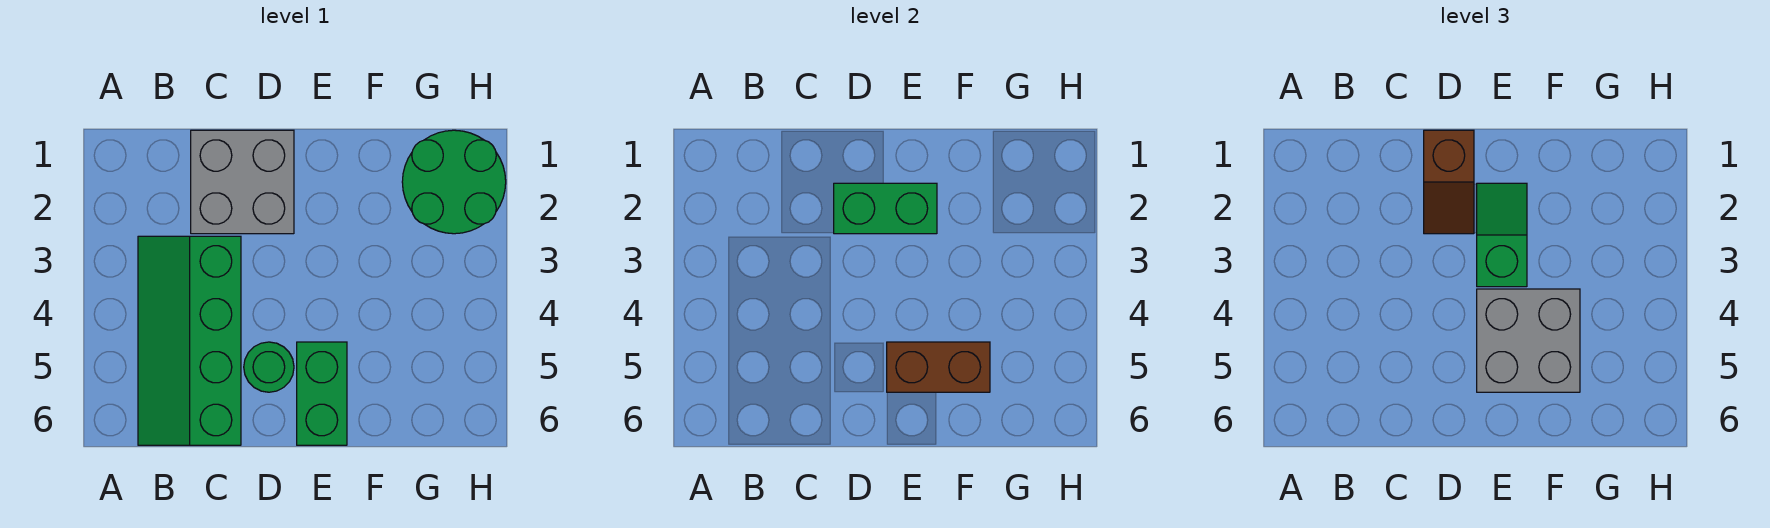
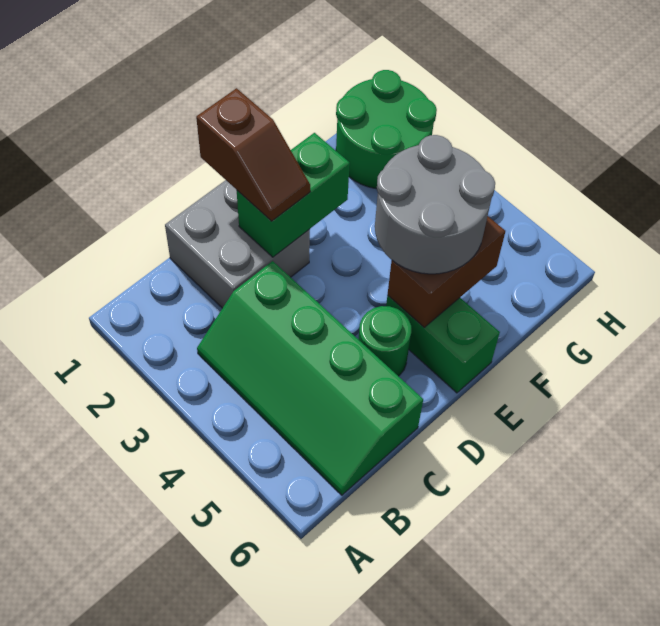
green 1x2 slope [1477,183,1527,287] -> none
grey 2x2 brick [1477,289,1580,392] -> grey 2x2 round brick [375,135,495,274]

